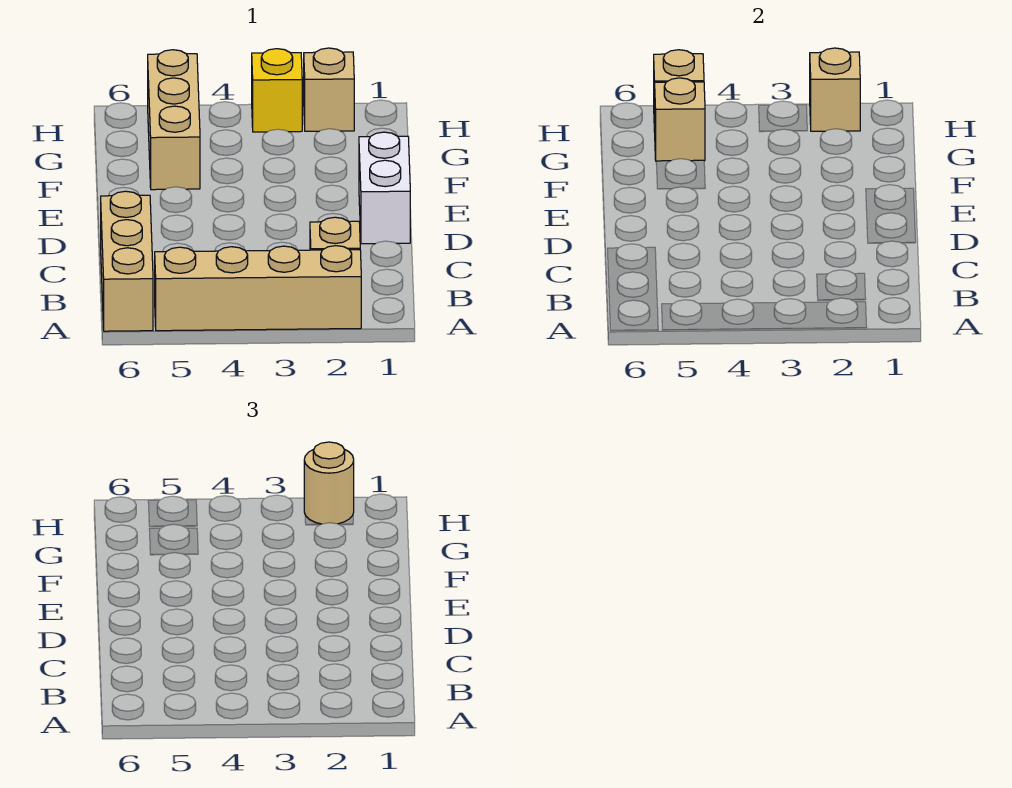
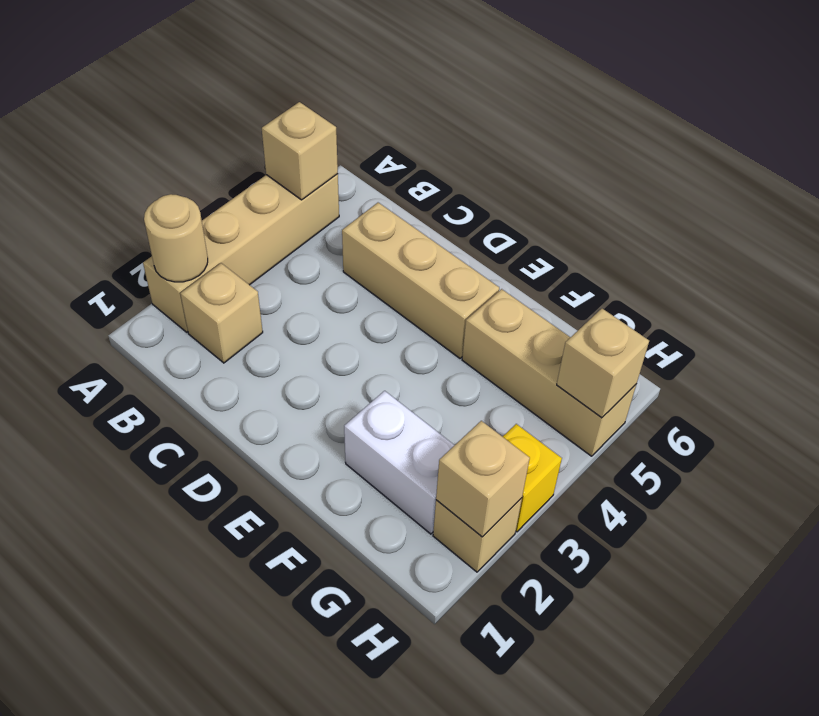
tan 1x3 brick [101,191,153,331] -> tan 1x3 brick moved to [342,203,499,358]
white 1x2 brick [359,132,410,244] -> white 1x2 brick moved to [344,391,454,534]
tan 1x1 brick [655,78,705,161] -> tan 1x1 brick moved to [262,102,338,200]
tan 1x1 round brick [304,442,354,524] -> tan 1x1 round brick moved to [144,194,208,282]

